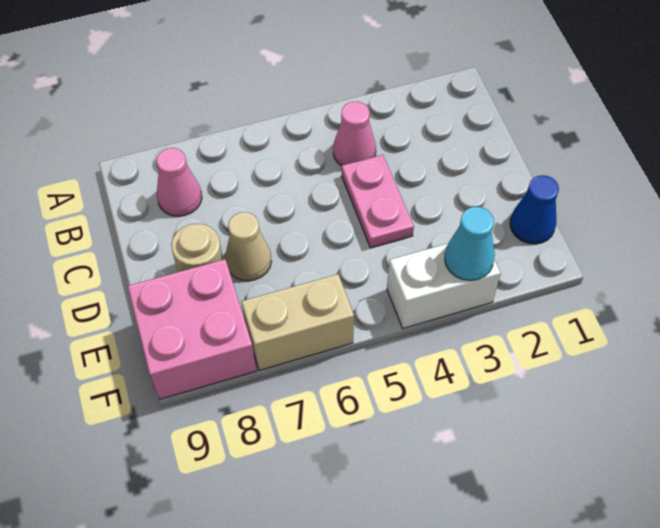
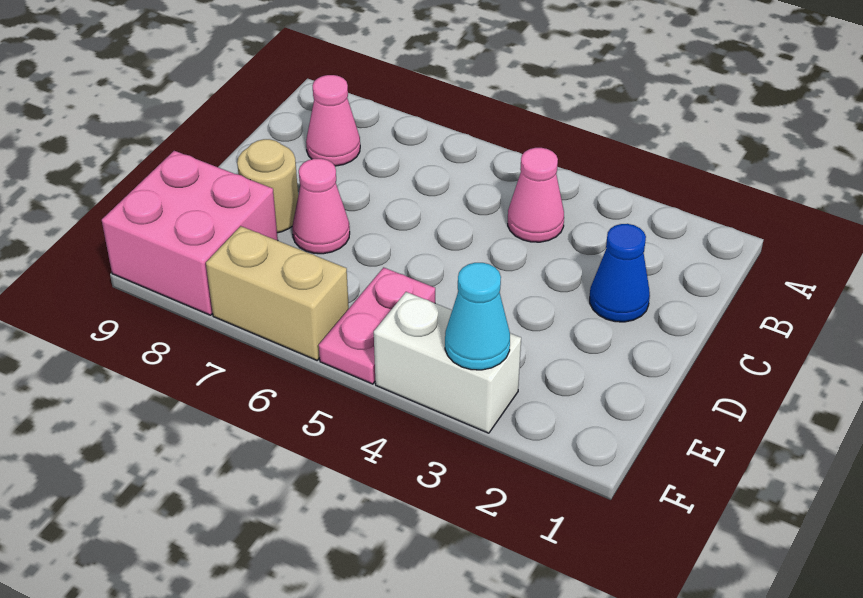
pink 1x2 plate [342,155,414,248] -> pink 1x2 plate moved to [319,267,435,384]
tan 1x1 cone [225,212,271,281] -> pink 1x1 cone [292,159,350,254]
blue 1x1 cone [510,175,559,244] -> blue 1x1 cone moved to [590,224,650,322]

